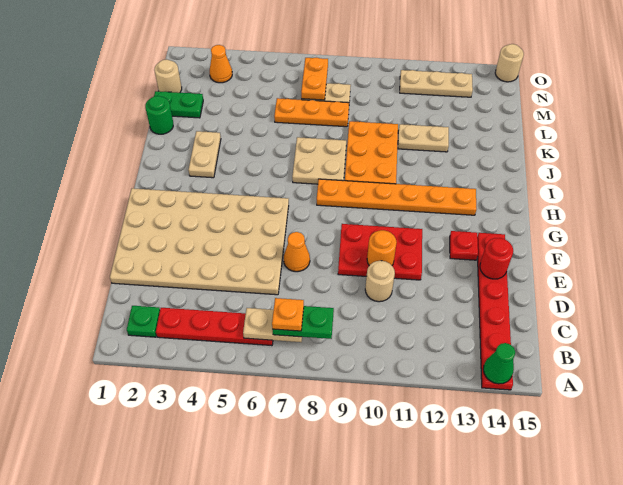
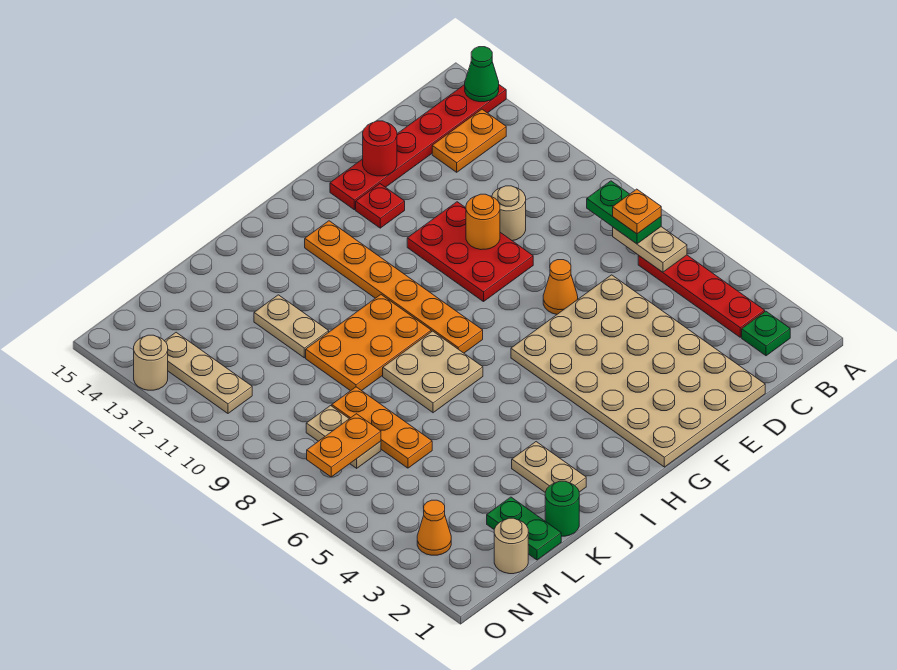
none -> orange 1x2 plate [432,109,506,172]
tan 1x2 plate [188,131,221,178] -> tan 1x2 plate turned to [512,442,586,492]
tan 1x1 round brick [495,44,524,82] -> tan 1x1 round brick moved to [134,335,168,390]

